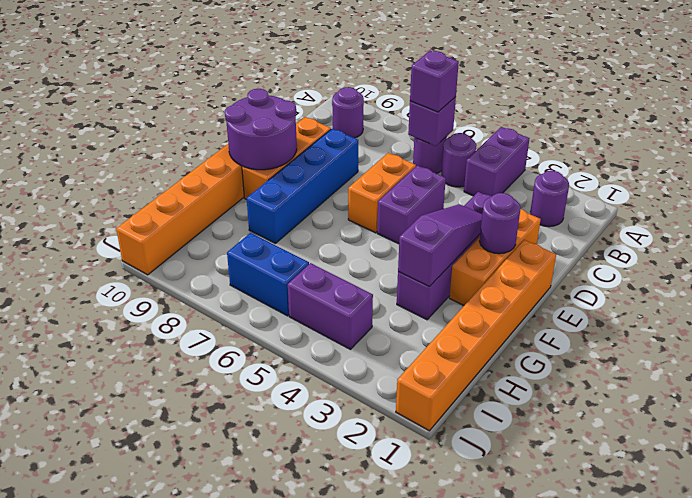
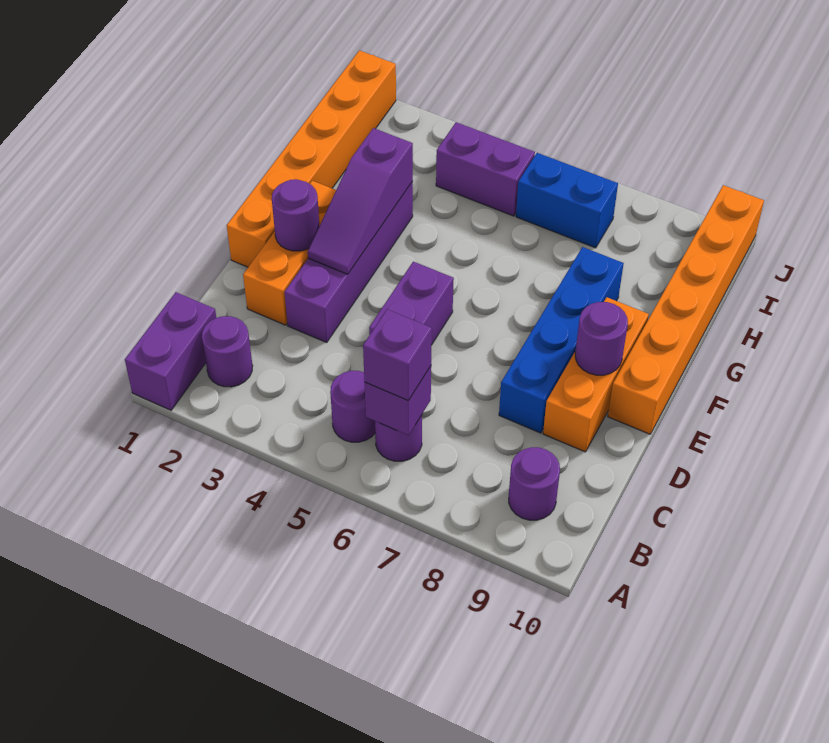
purple 1x2 brick [464,127,529,196] -> purple 1x2 brick moved to [125,292,216,410]
orange 1x2 brick [348,153,416,233] -> none
purple 2x2 round brick [225,89,297,170] -> purple 1x1 round brick [575,302,628,375]

